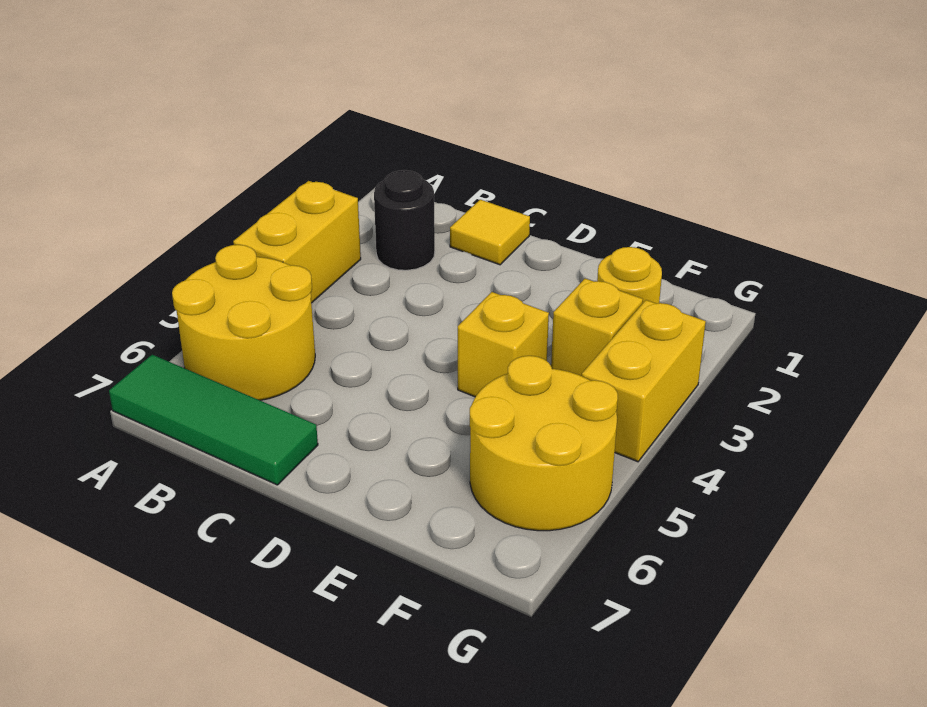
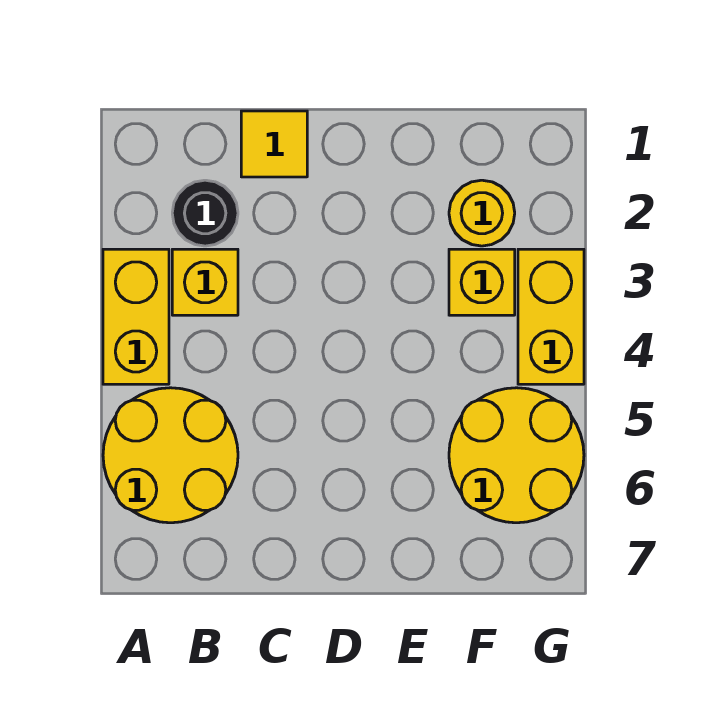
green 1x3 tile [109,355,318,485] -> none
yellow 1x1 brick [458,292,549,397] -> yellow 1x1 brick moved to [172,249,238,315]

